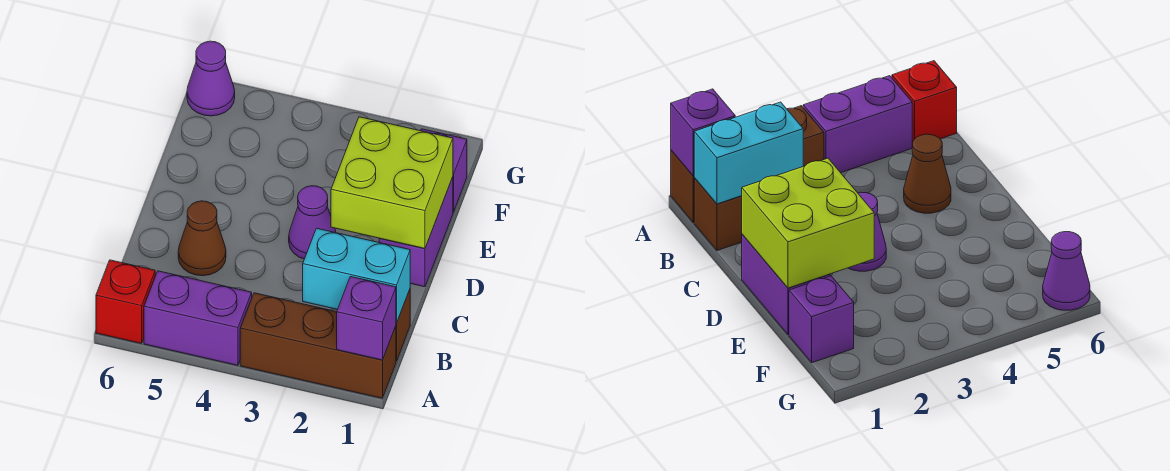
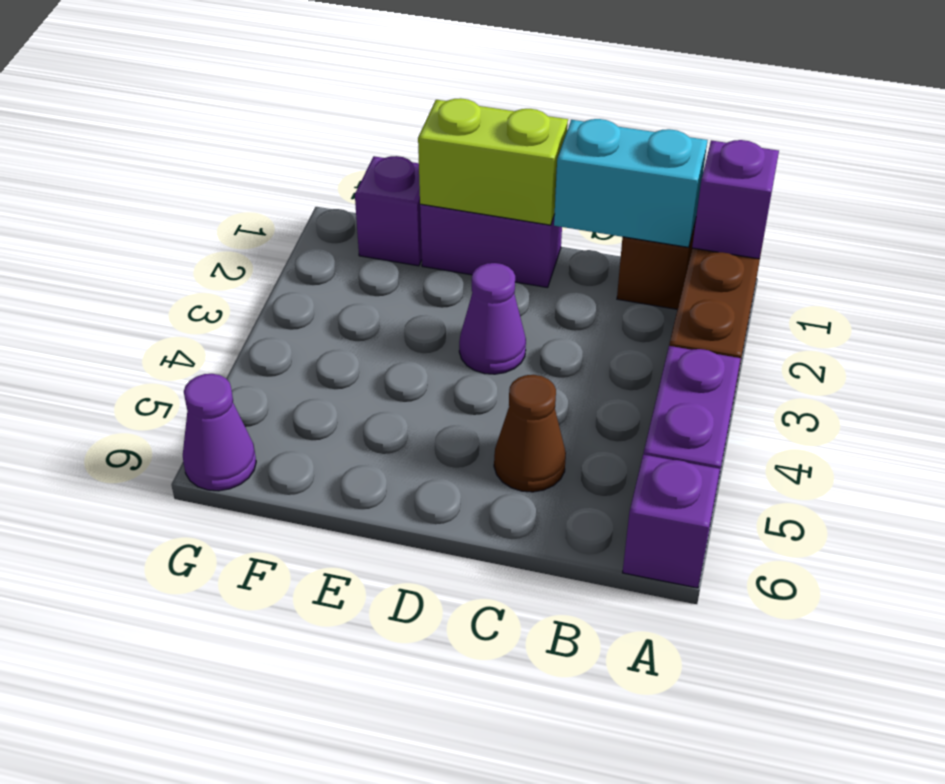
red 1x1 brick [96,260,155,343] -> purple 1x1 brick [623,455,720,588]
cyan 1x2 brick [303,228,410,323] -> cyan 1x2 brick turned to [554,119,707,247]
lime 2x2 brick [331,117,453,248] -> lime 1x2 brick [418,98,568,225]

